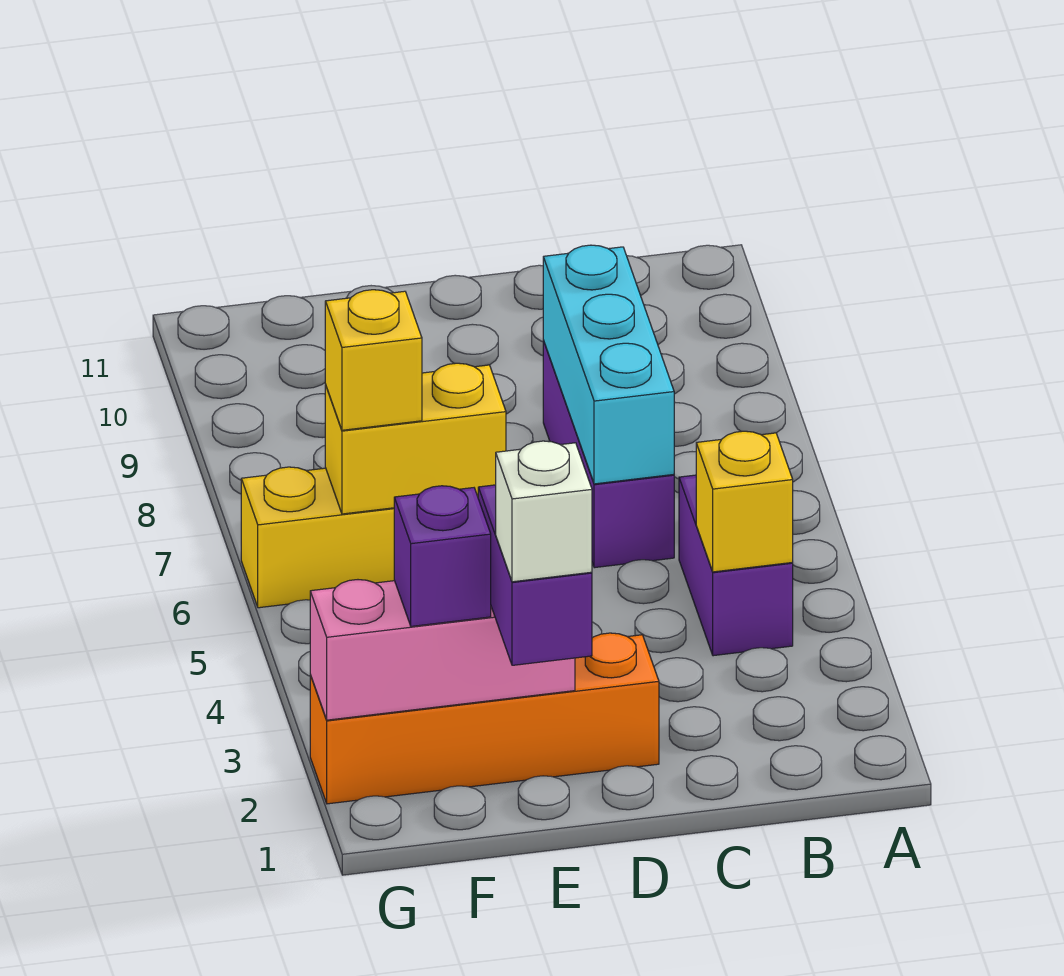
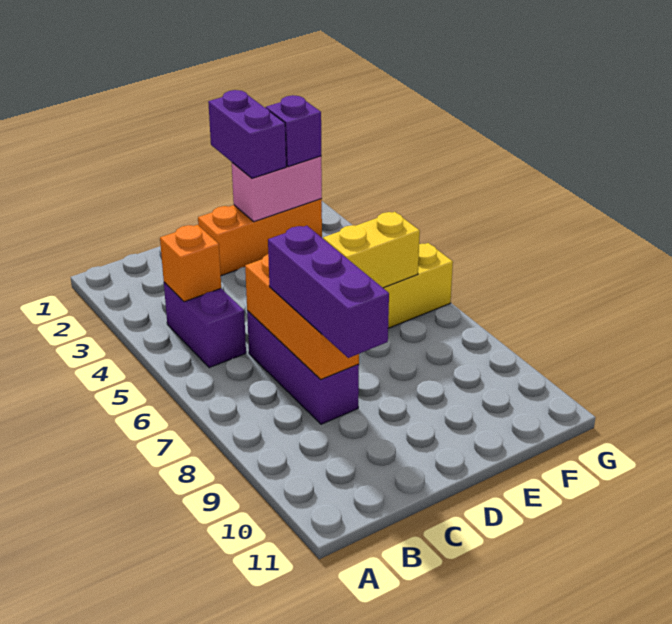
yellow 1x1 brick [696,431,793,572] -> orange 1x1 brick [160,225,221,302]
cyan 1x3 brick [543,245,674,484] -> orange 1x3 brick [245,254,359,380]
none -> purple 1x3 brick [268,226,389,358]
orange 1x4 brick [310,633,659,804] -> orange 1x3 brick [198,199,322,276]
white 1x1 brick [496,441,592,582] -> none
pink 1x3 brick [310,580,575,720] -> pink 1x2 brick [232,156,322,222]
yellow 1x1 brick [325,290,422,430] -> none

